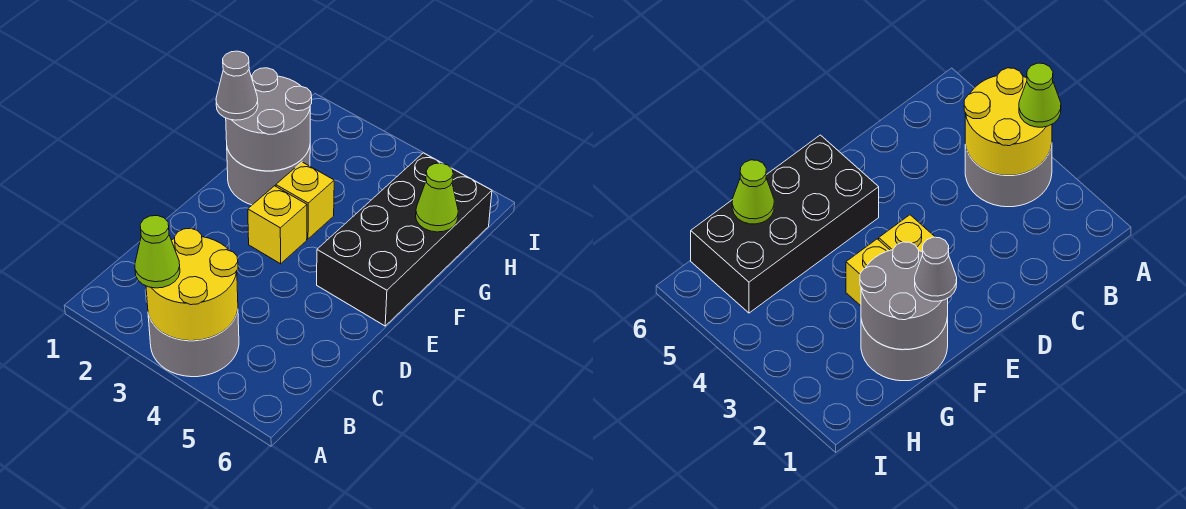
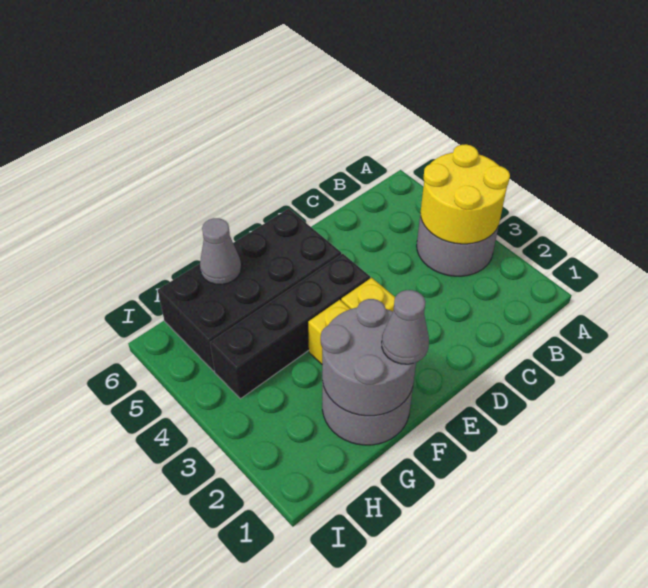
lime 1x1 cone [135,216,180,288] -> none
none -> black 1x4 brick [210,254,370,399]
lime 1x1 cone [416,163,458,232] -> grey 1x1 cone [200,218,241,284]

